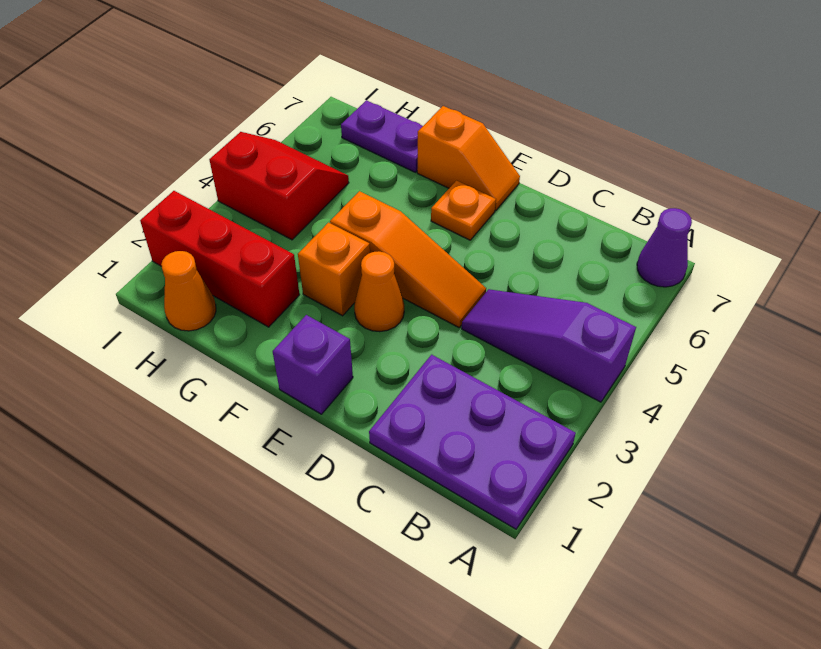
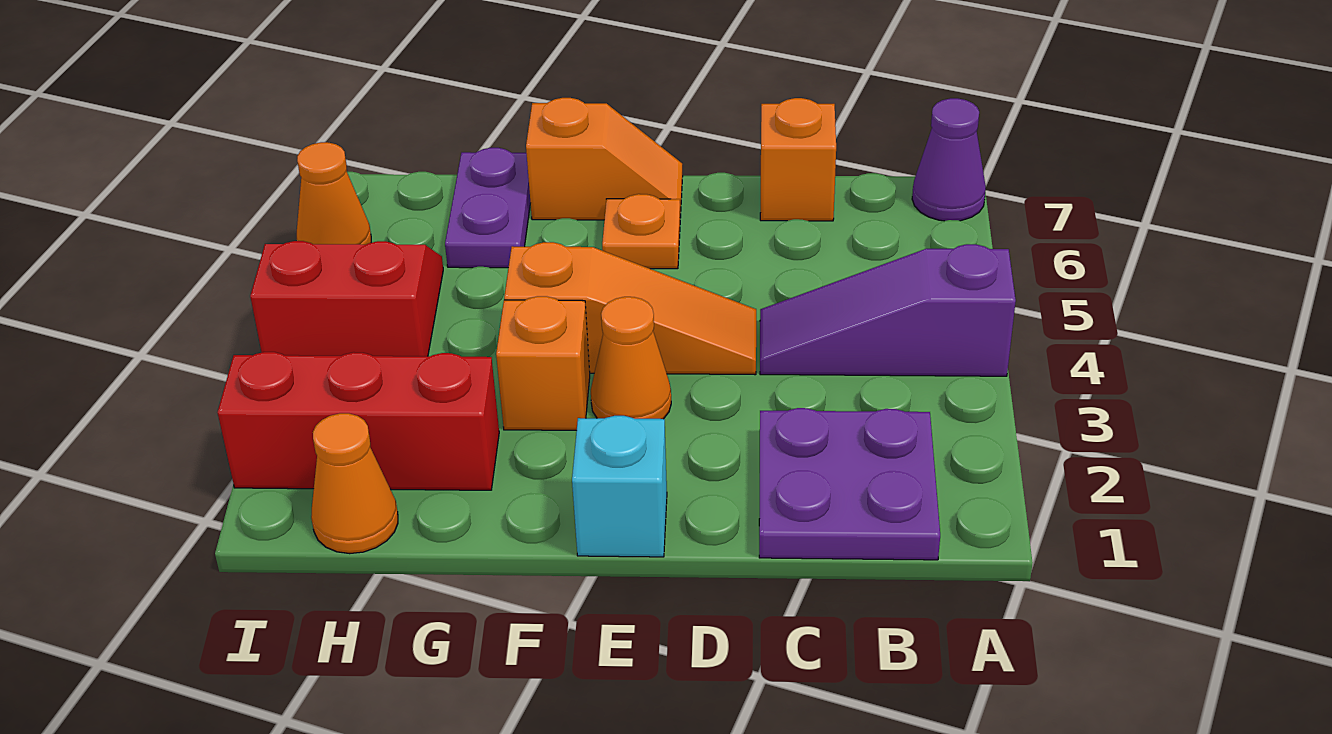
purple 2x3 plate [369,355,576,529] -> purple 2x2 plate [759,408,940,560]
none -> orange 1x1 brick [760,98,836,221]
purple 1x1 brick [273,315,353,414] -> cyan 1x1 brick [572,416,667,557]
purple 1x2 plate [341,100,423,172] -> purple 1x2 plate turned to [445,148,530,268]
none -> orange 1x1 cone [297,142,371,245]

